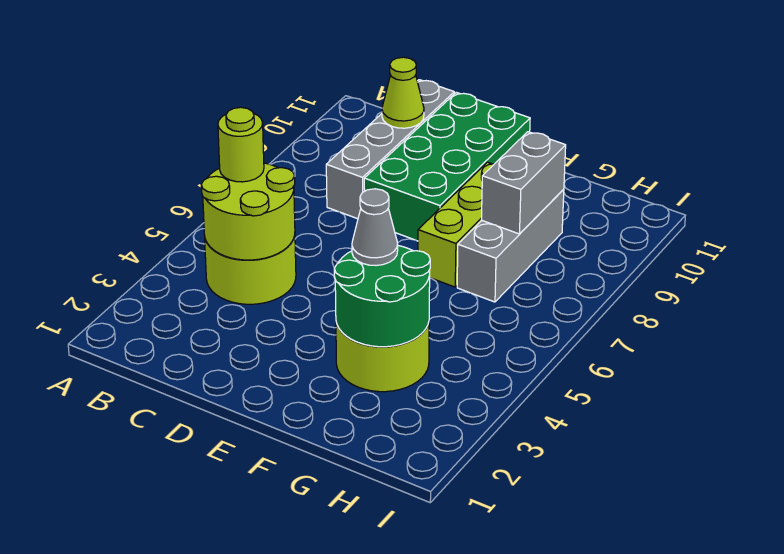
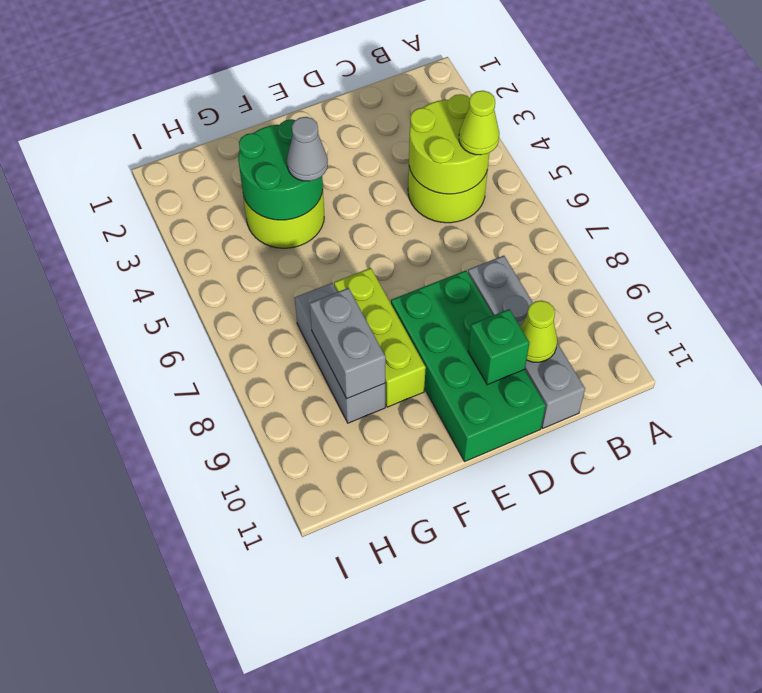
lime 1x1 round brick [218,107,264,182] -> lime 1x1 cone [459,91,499,155]
none -> green 1x1 brick [468,309,529,385]

